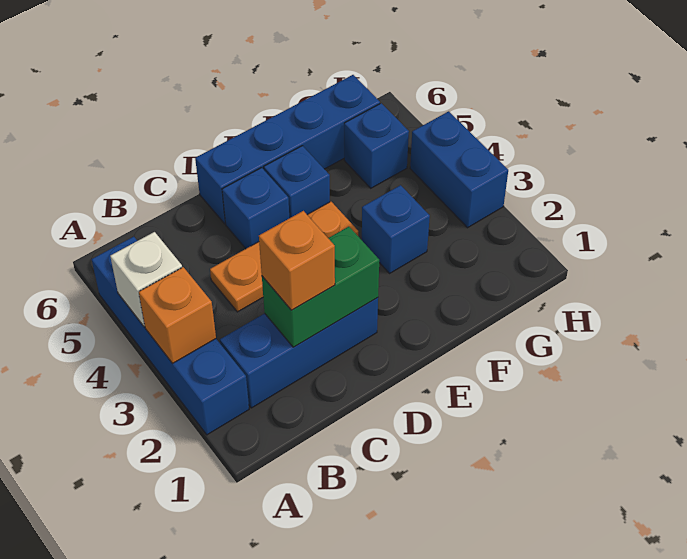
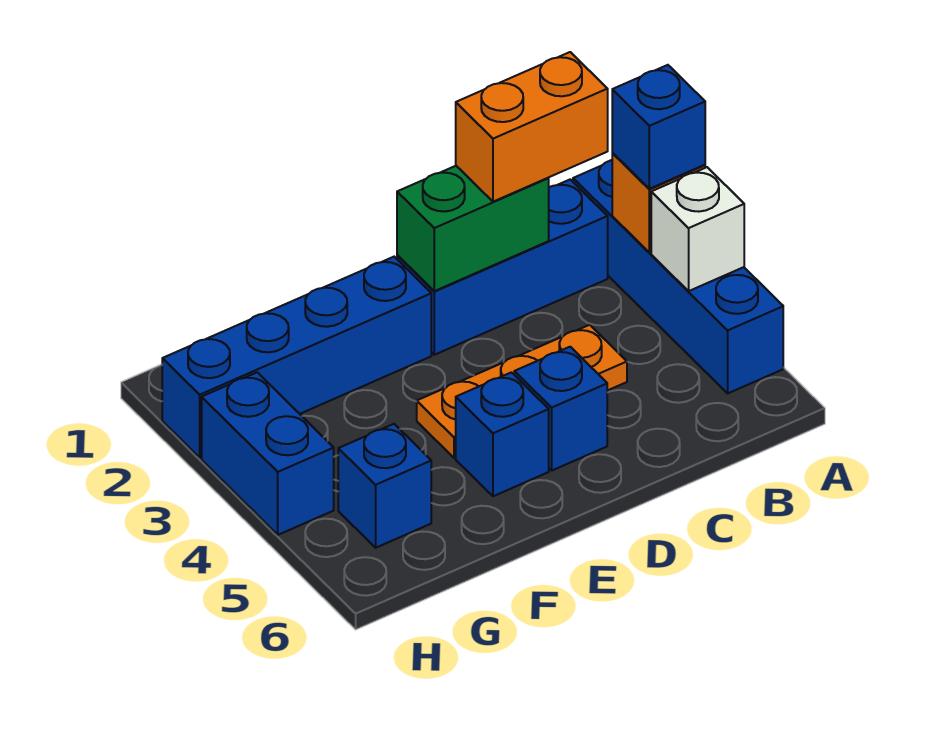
orange 1x1 brick [259,211,335,310] -> orange 1x2 brick [456,52,608,202]
blue 1x4 brick [195,75,380,224] -> blue 1x4 brick moved to [162,257,431,458]
blue 1x1 brick [362,185,430,273] -> blue 1x1 brick moved to [612,65,705,189]

